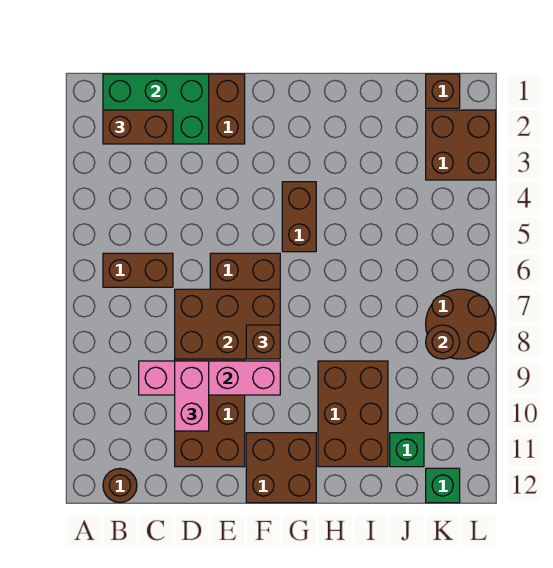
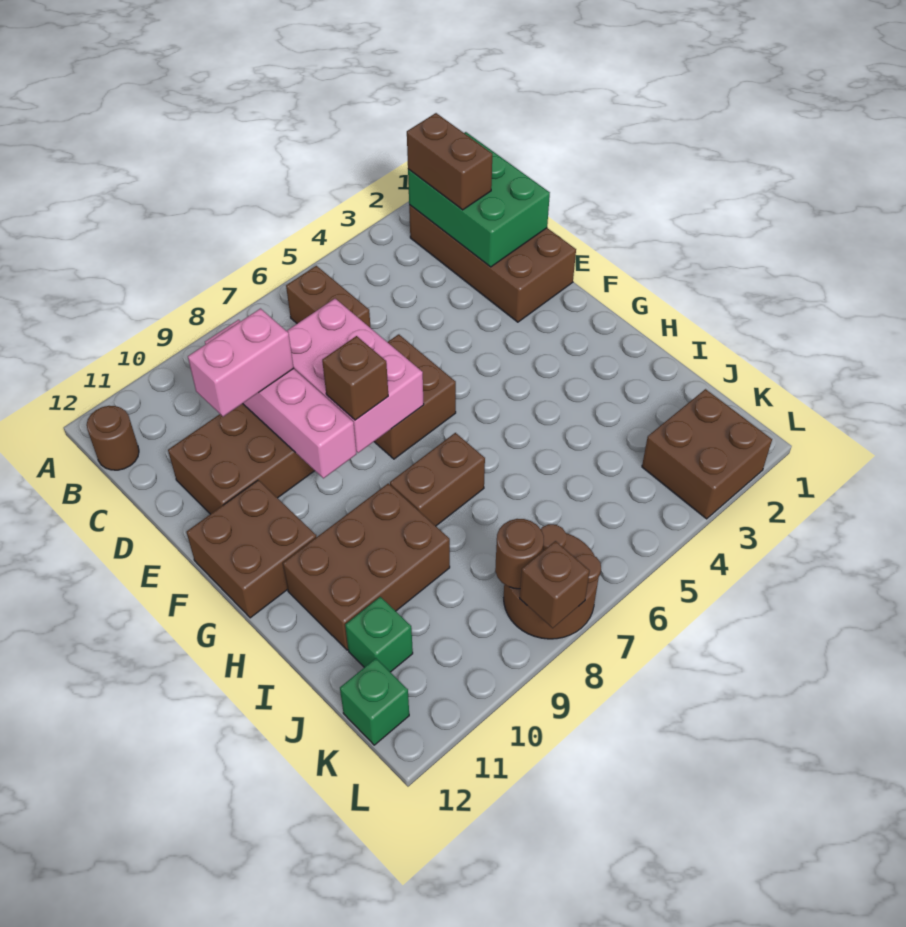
brown 2x3 brick [175,289,280,359] -> pink 2x3 brick [287,299,424,453]
brown 1x2 brick [282,182,316,252] -> brown 1x2 brick moved to [390,433,485,526]
brown 1x1 brick [426,74,460,108] -> brown 1x1 brick moved to [520,541,590,628]

